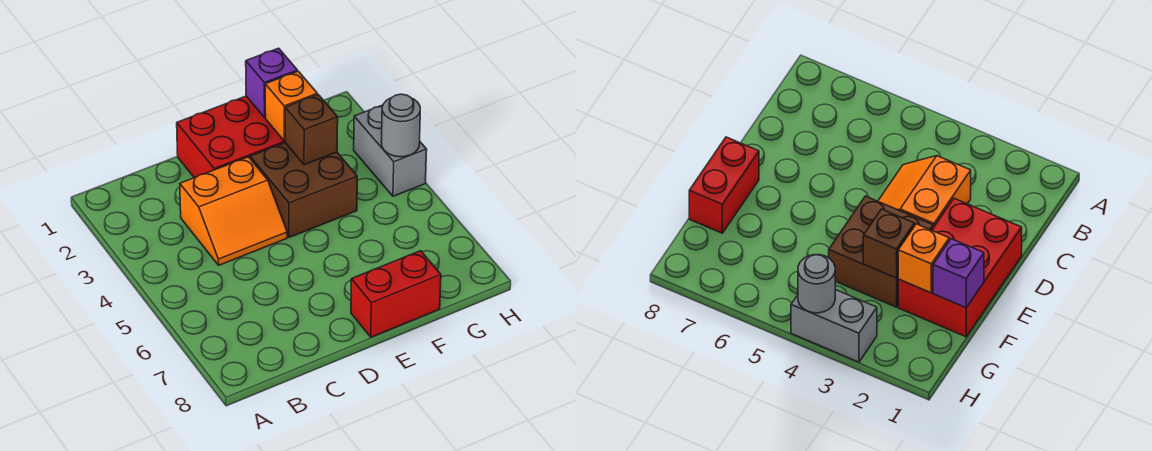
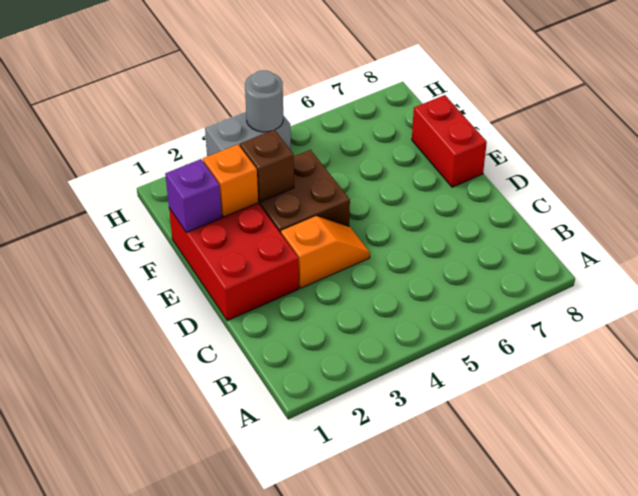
orange 2x2 slope [180,157,287,265] -> orange 1x2 slope [281,216,370,288]

